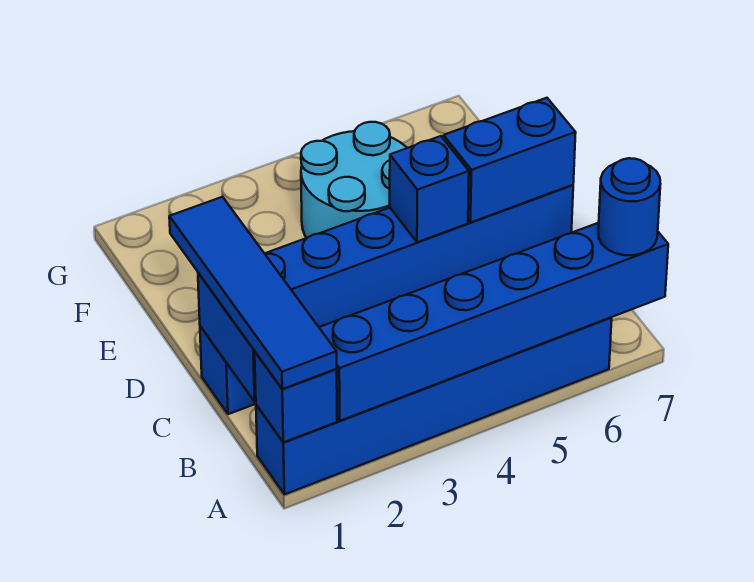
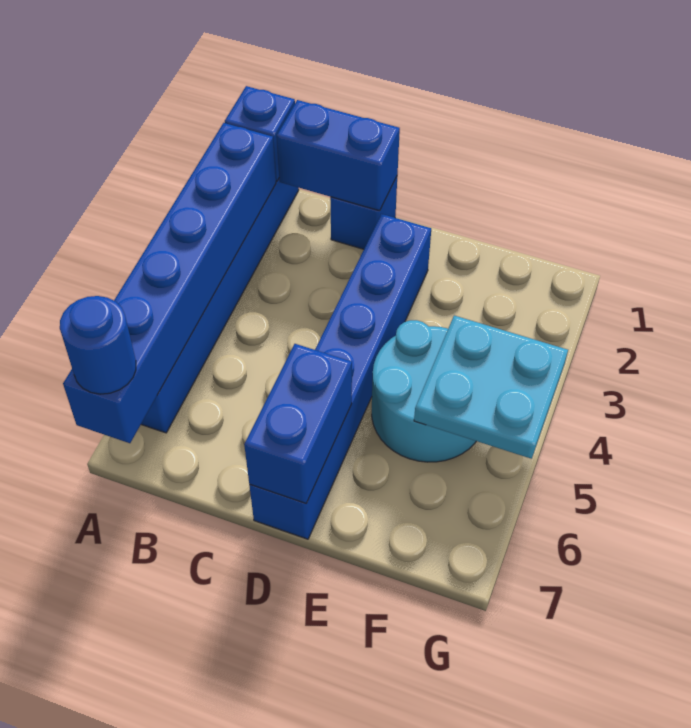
blue 1x4 tile [169,197,337,389] -> none
blue 1x1 brick [390,136,469,242] -> none
none -> cyan 2x2 plate [414,316,568,459]

